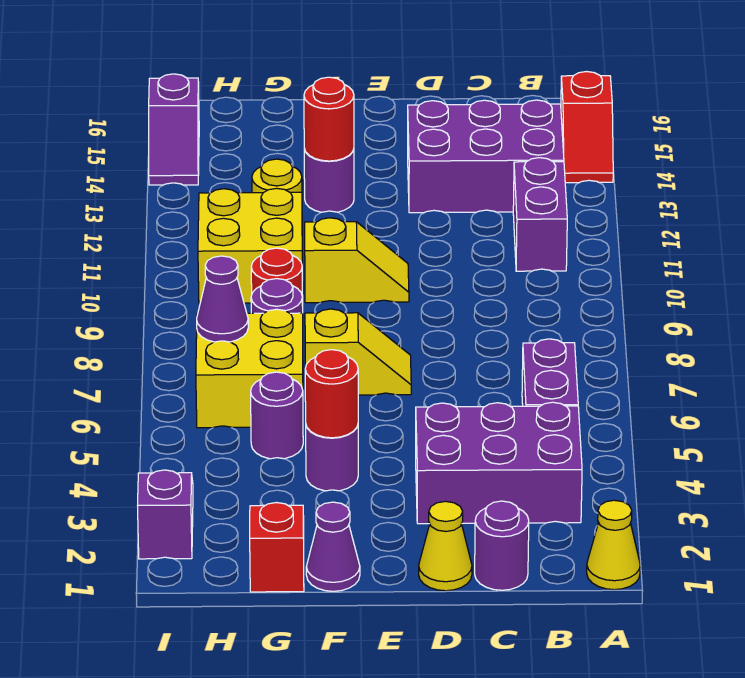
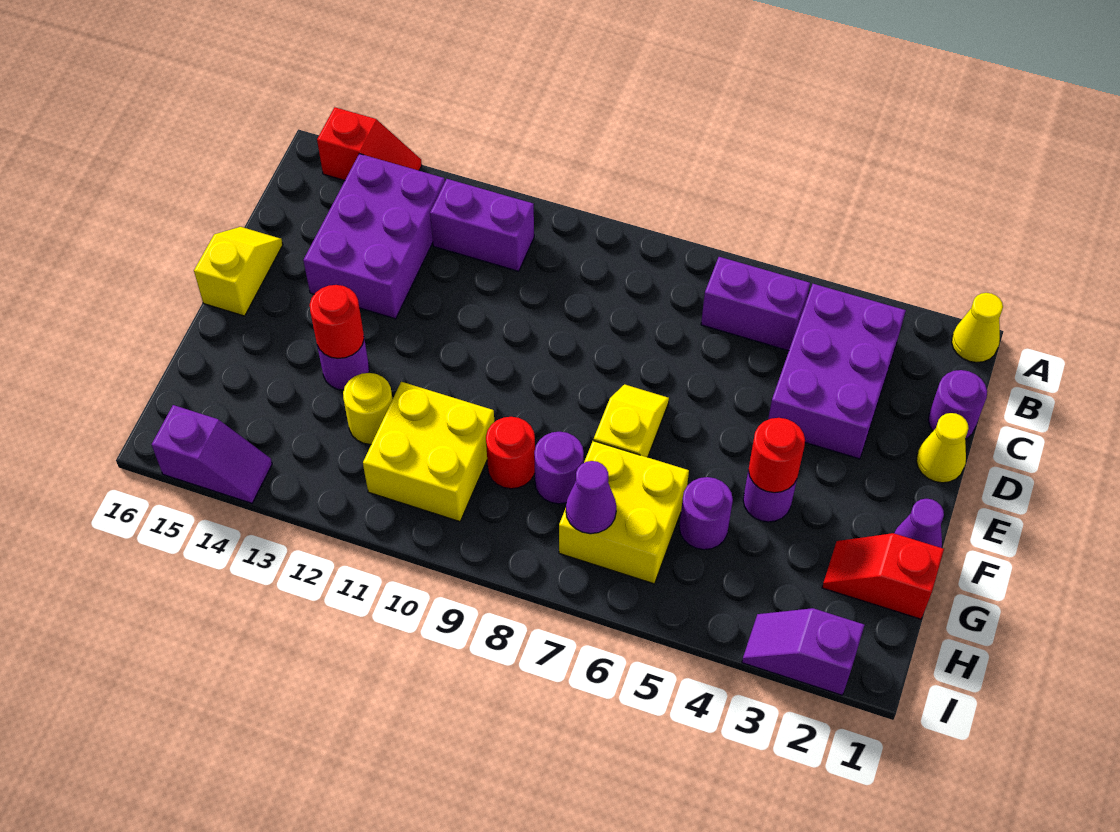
yellow 1x2 slope [305,218,409,303] -> yellow 1x2 slope moved to [194,227,283,316]

